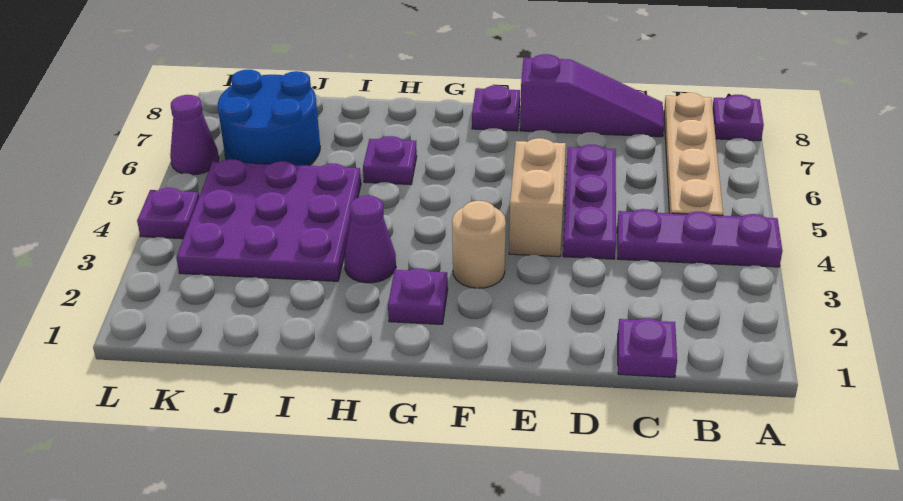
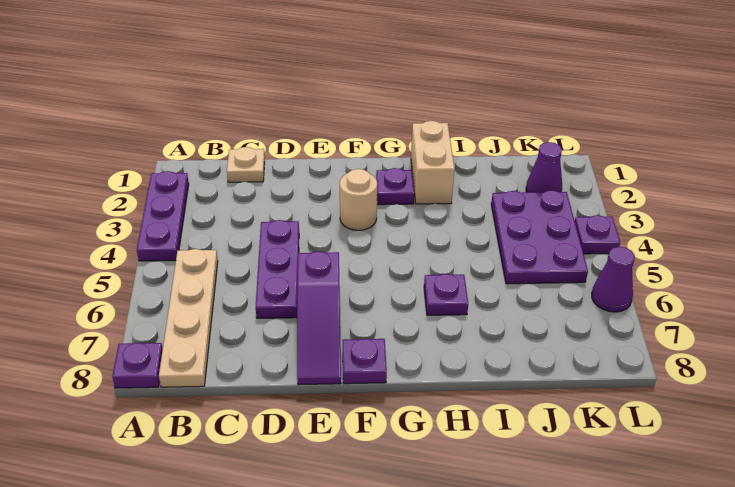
purple 1x3 plate [617,209,782,267] -> purple 1x3 plate turned to [137,171,189,261]
purple 1x1 plate [618,318,677,377] -> tan 1x1 plate [227,147,265,182]
purple 1x3 slope [520,54,664,137] -> purple 1x3 slope turned to [297,251,341,385]
tan 1x2 brick [509,138,566,257] -> tan 1x2 brick moved to [411,121,455,204]
purple 1x1 cone [344,196,396,283] -> purple 1x1 cone moved to [526,142,562,192]
purple 3x3 plate [176,159,361,281] -> purple 2x3 plate [491,190,588,284]
blue 2x2 round brick [218,70,320,166] -> none

